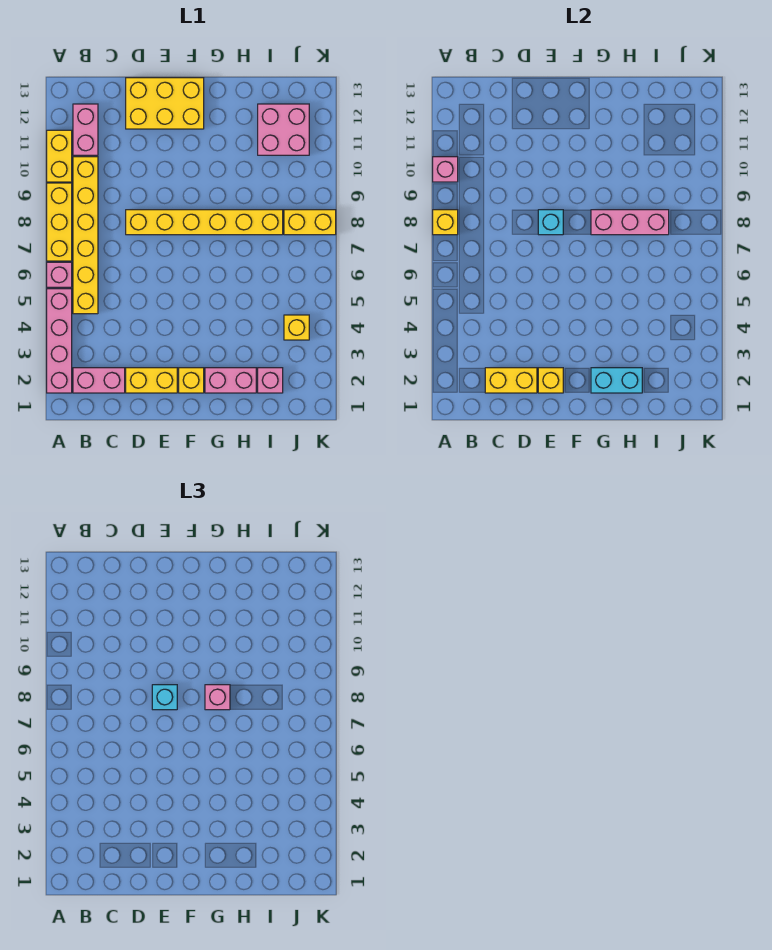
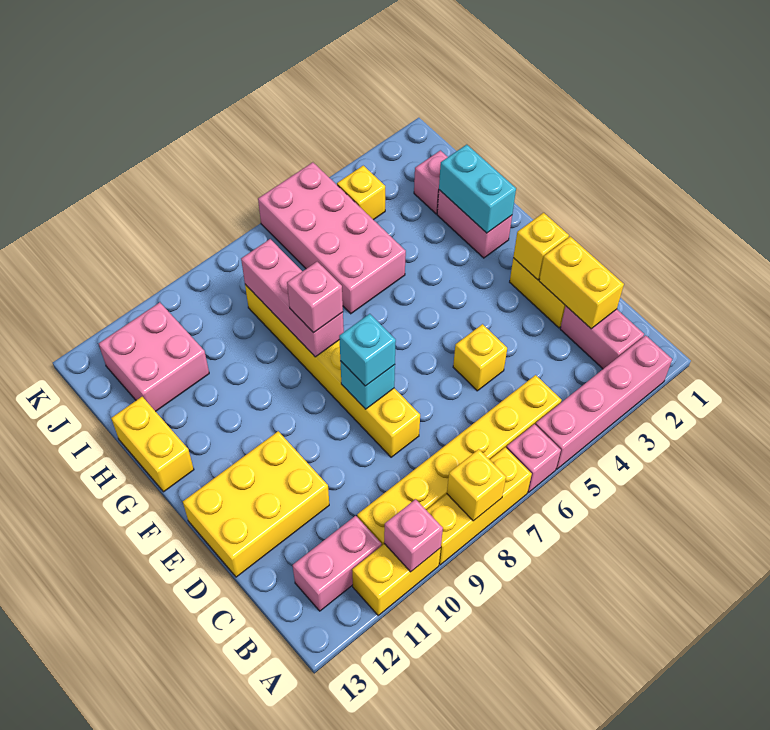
yellow 2x3 brick [126,78,204,129] -> yellow 2x3 brick turned to [183,431,329,577]
yellow 1x1 brick [179,368,204,393] -> yellow 1x1 brick moved to [453,324,507,391]
none -> pink 2x4 brick [258,162,406,314]
yellow 1x2 brick [284,210,336,235] -> yellow 1x2 brick moved to [111,397,194,492]

